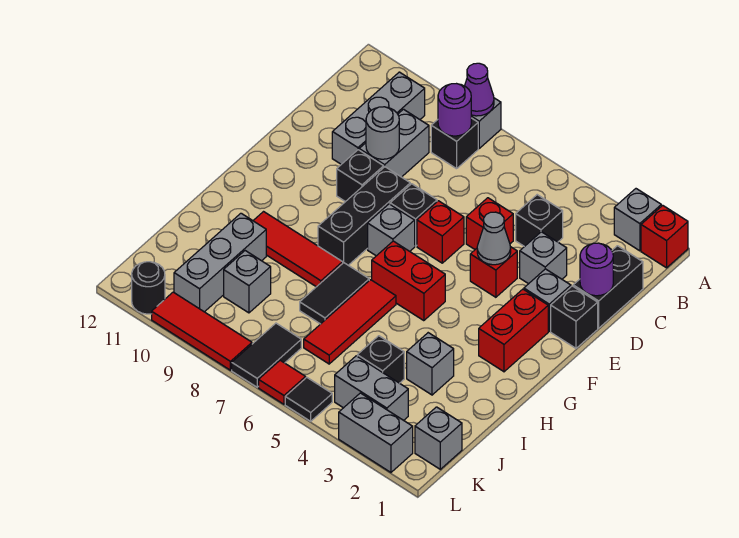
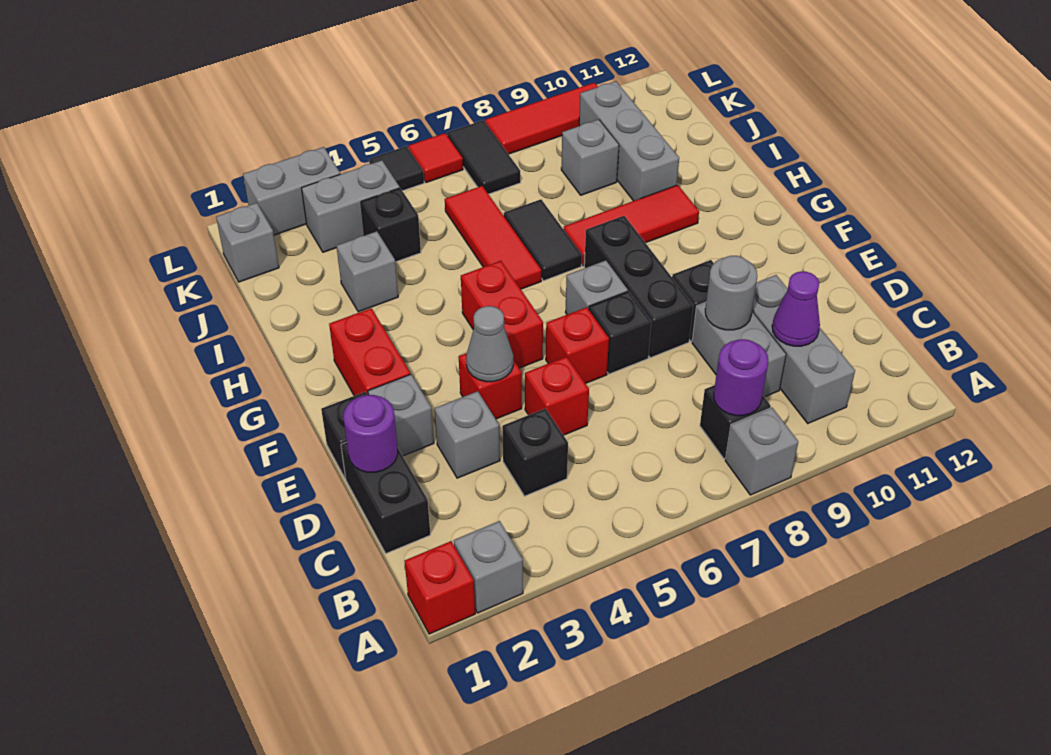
purple 1x1 cone [465,63,494,116] -> purple 1x1 cone moved to [772,272,820,346]
red 1x2 brick [372,241,445,321] -> red 1x2 brick turned to [461,261,543,368]
black 1x1 round brick [132,262,165,314] -> none

